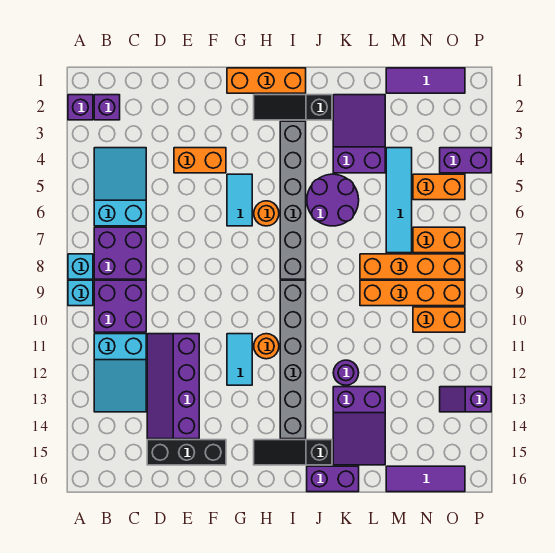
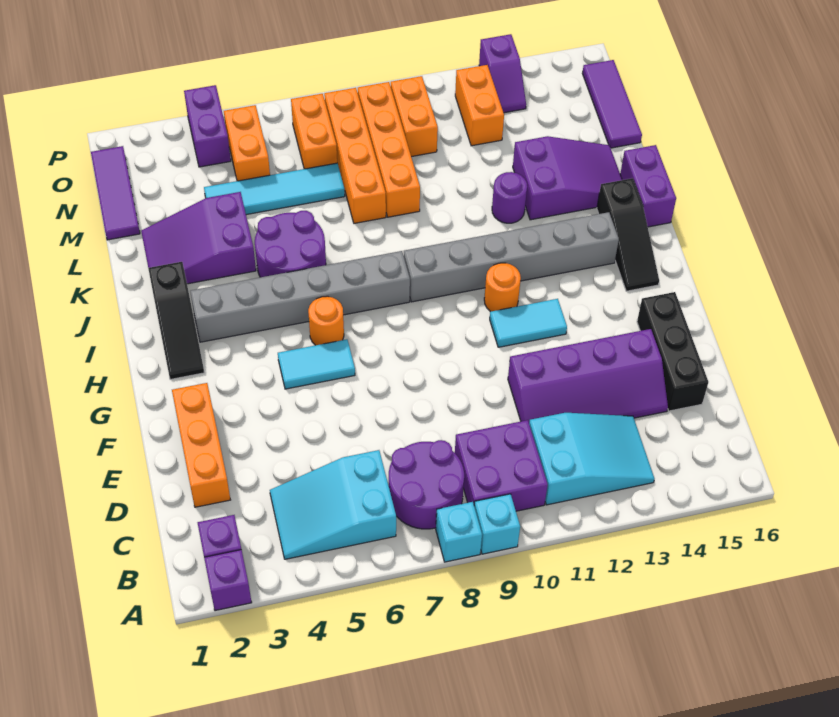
purple 2x2 brick [94,227,146,279] -> purple 2x2 round brick [389,440,464,529]
orange 1x2 brick [174,148,226,173] -> orange 1x2 brick moved to [455,65,504,146]
orange 1x3 brick [227,68,306,93] -> orange 1x3 brick moved to [172,383,230,507]

